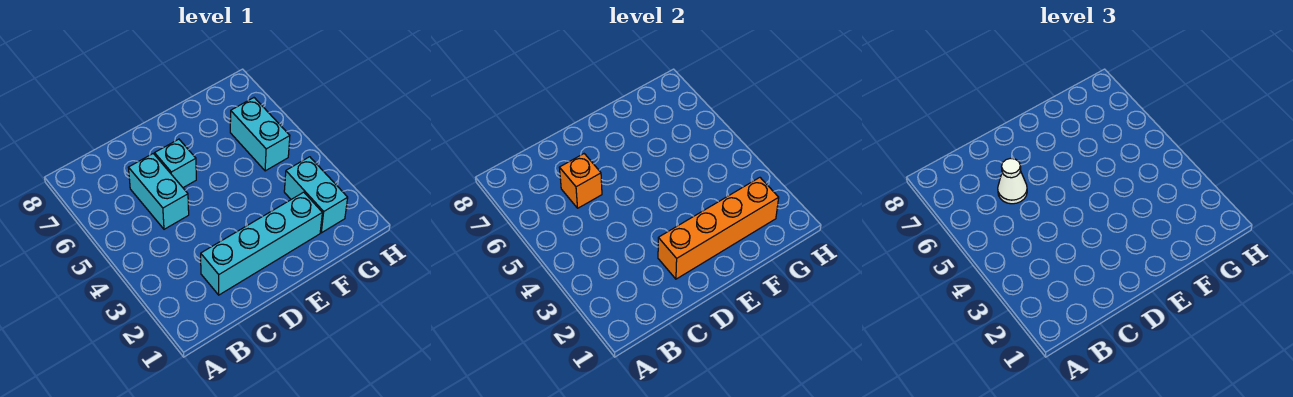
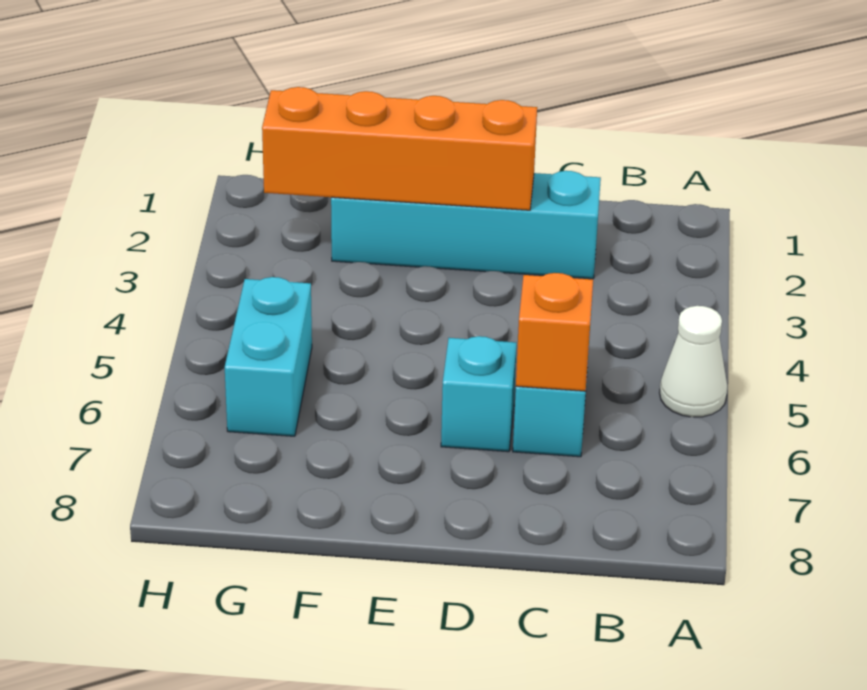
white 1x1 cone [998,158,1027,204] -> white 1x1 cone moved to [660,306,727,417]
cyan 1x2 brick [284,157,348,233] -> none

